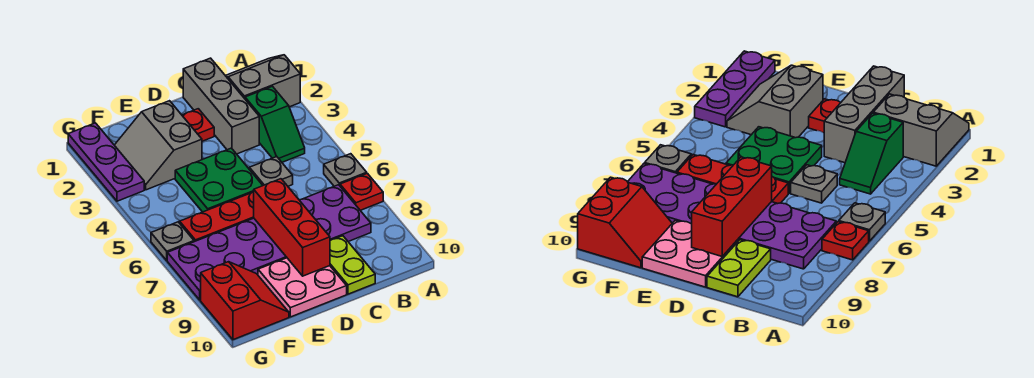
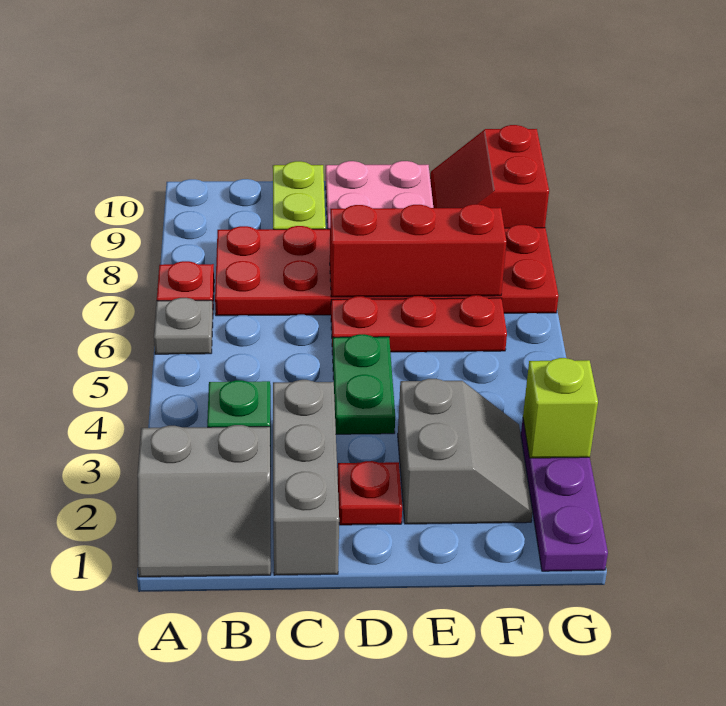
purple 2x6 plate [167,185,371,300] -> red 2x6 plate [215,225,559,316]
grey 1x1 plate [249,156,293,186] -> none
green 2x2 plate [175,148,263,212] -> green 1x2 plate [332,334,395,434]
red 1x3 brick [254,179,330,276] -> red 1x3 brick turned to [330,204,507,297]
none -> lime 1x1 brick [523,358,598,458]
grey 1x1 plate [151,222,194,260] -> none

